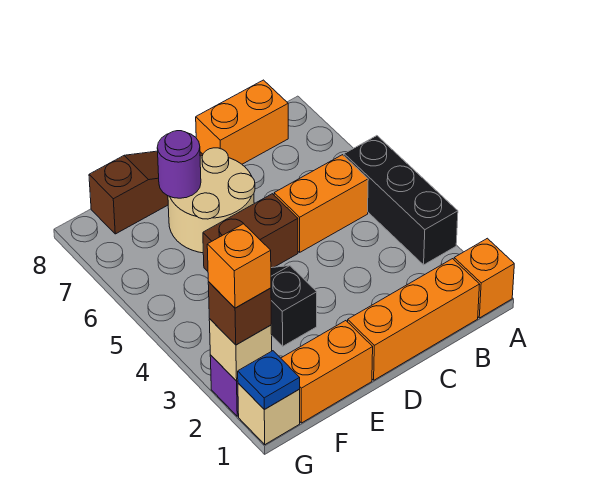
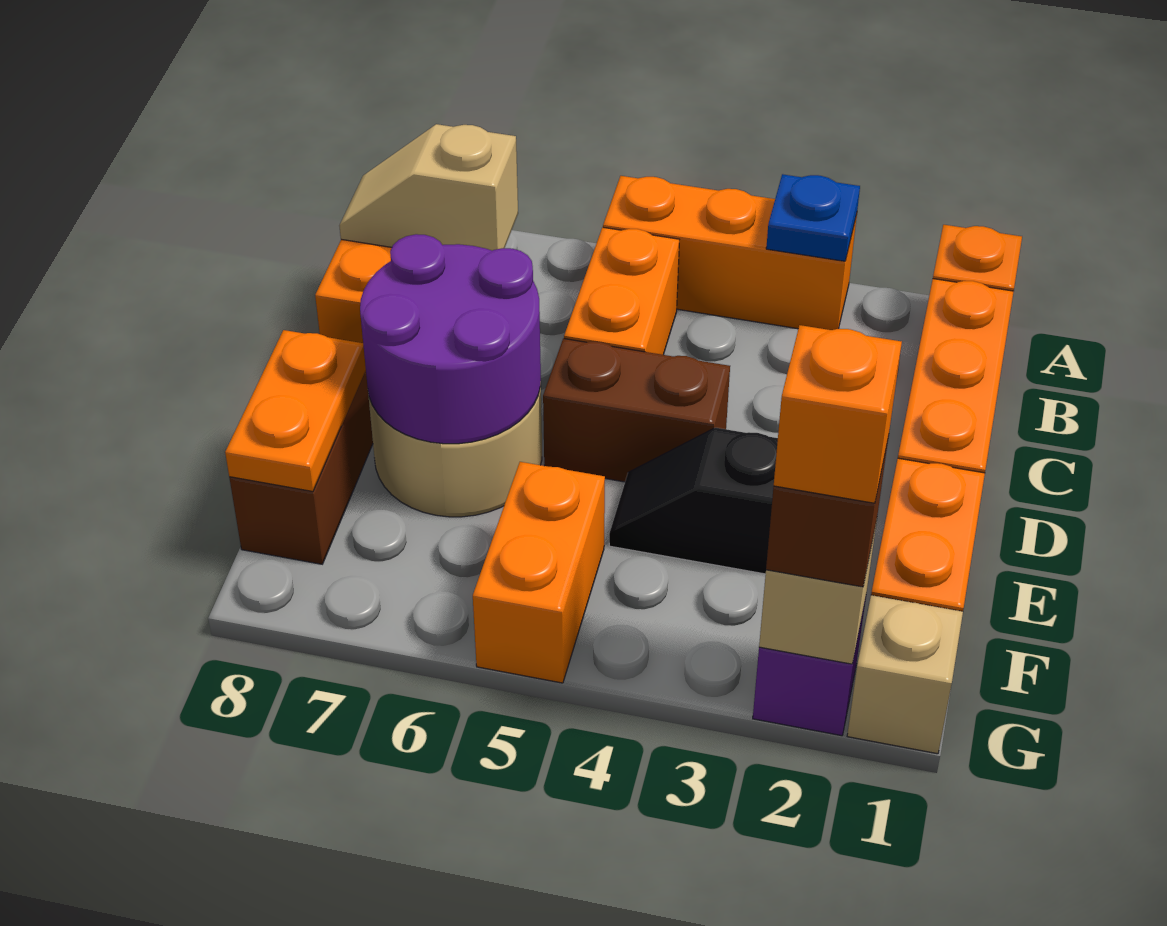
black 1x3 brick [344,136,458,265] -> orange 1x3 brick [603,176,857,330]
none -> tan 1x2 slope [339,124,518,251]
brown 1x2 brick [203,194,298,271] -> brown 1x2 brick turned to [543,339,730,482]
purple 1x1 round brick [157,131,201,198] -> purple 2x2 round brick [360,234,541,444]
none -> orange 1x2 plate [225,330,366,491]
none -> orange 1x2 brick [473,462,605,683]
blue 1x1 plate [238,351,300,410] -> blue 1x1 plate moved to [766,174,860,261]

